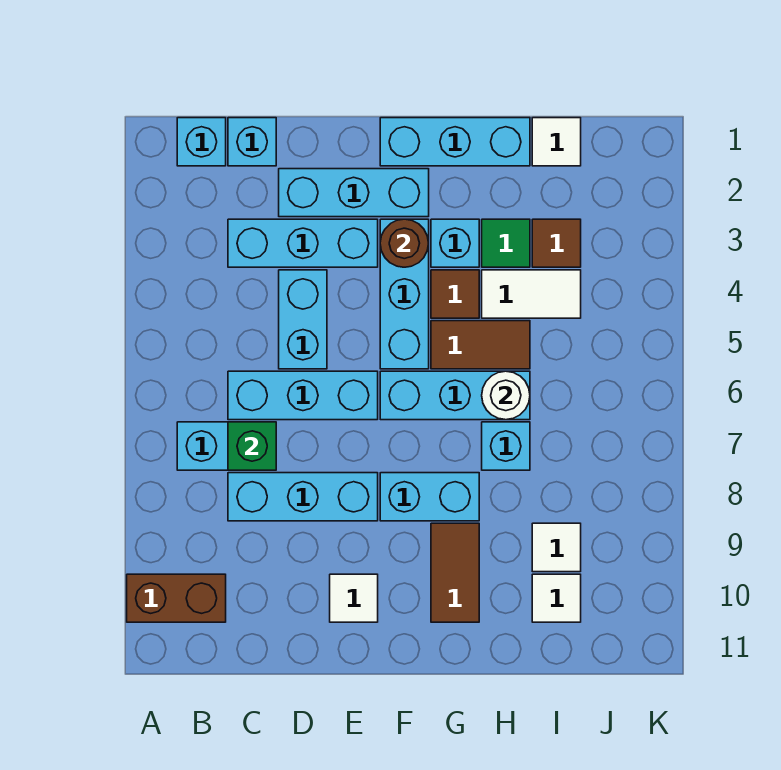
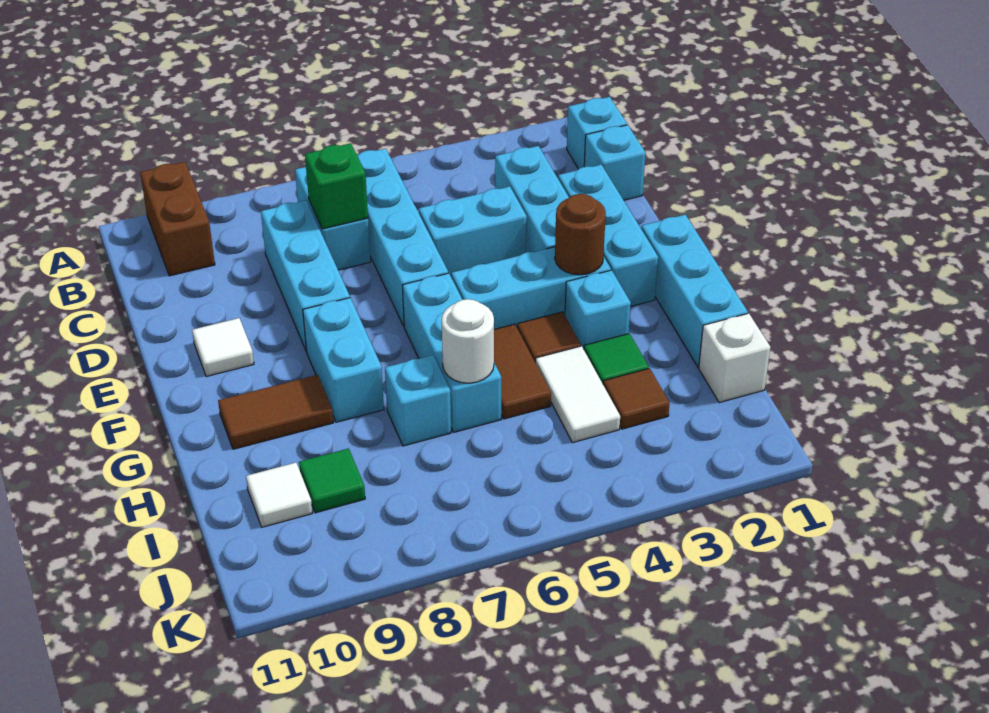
cyan 1x3 brick [228,371,378,420] -> cyan 1x4 brick [357,148,448,326]
white 1x1 tile [532,118,581,166] -> white 1x1 brick [699,313,770,403]
white 1x1 tile [532,523,581,572] -> green 1x1 tile [299,448,365,513]

